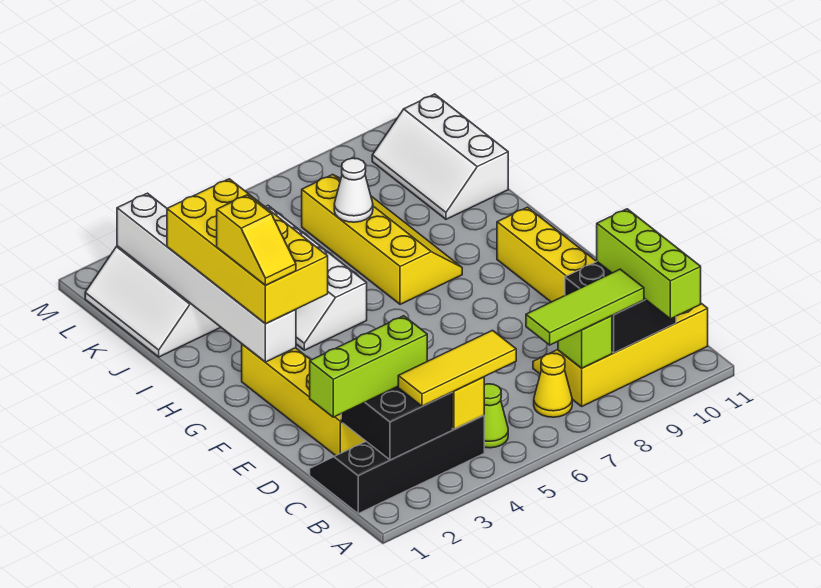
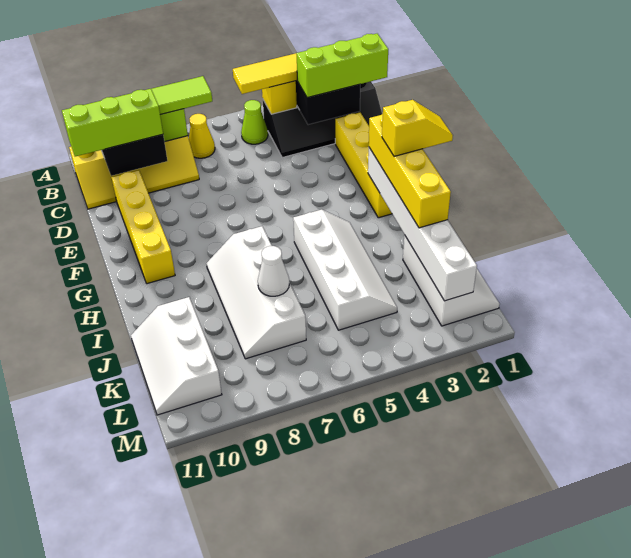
lime 1x3 brick [597,209,701,319] -> lime 1x3 brick turned to [62,89,163,156]
yellow 2x4 brick [167,179,328,324] -> yellow 1x4 brick [369,114,451,228]
yellow 1x2 slope [217,195,296,285] -> yellow 1x2 slope turned to [382,100,453,156]
yellow 2x4 slope [302,174,462,304] -> white 2x4 slope [206,226,306,359]
white 2x3 slope [372,94,508,219] -> white 2x3 slope turned to [131,297,222,415]

